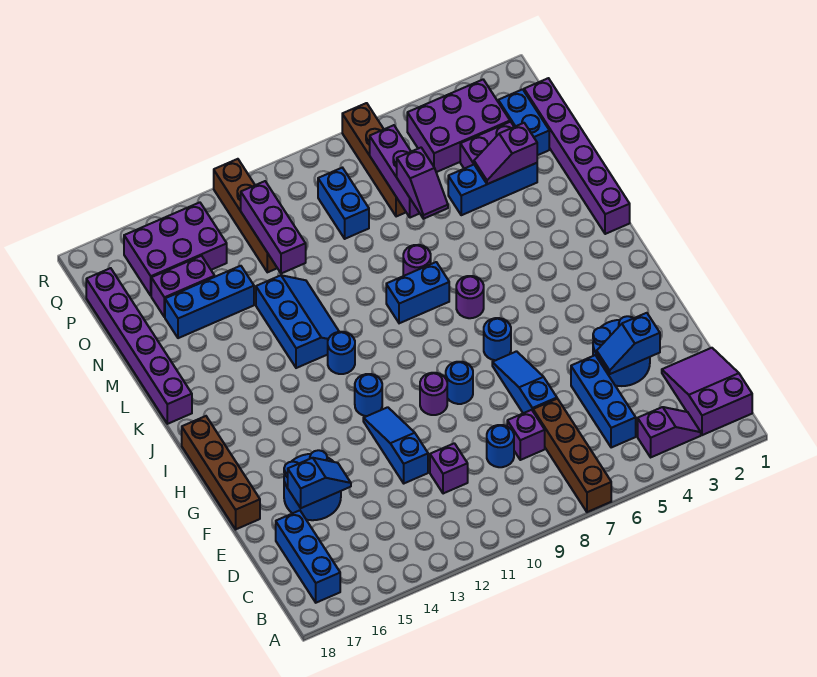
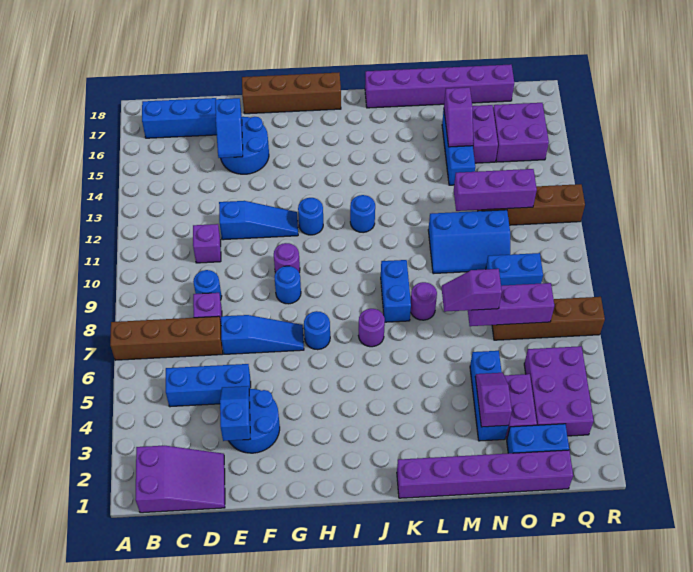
purple 1x2 slope [638,407,701,457] -> purple 1x2 slope moved to [444,87,473,147]
blue 2x3 slope [256,275,339,368] -> blue 2x3 slope moved to [428,210,510,274]
purple 2x3 brick [124,202,227,296] -> purple 2x2 brick [493,103,549,162]

